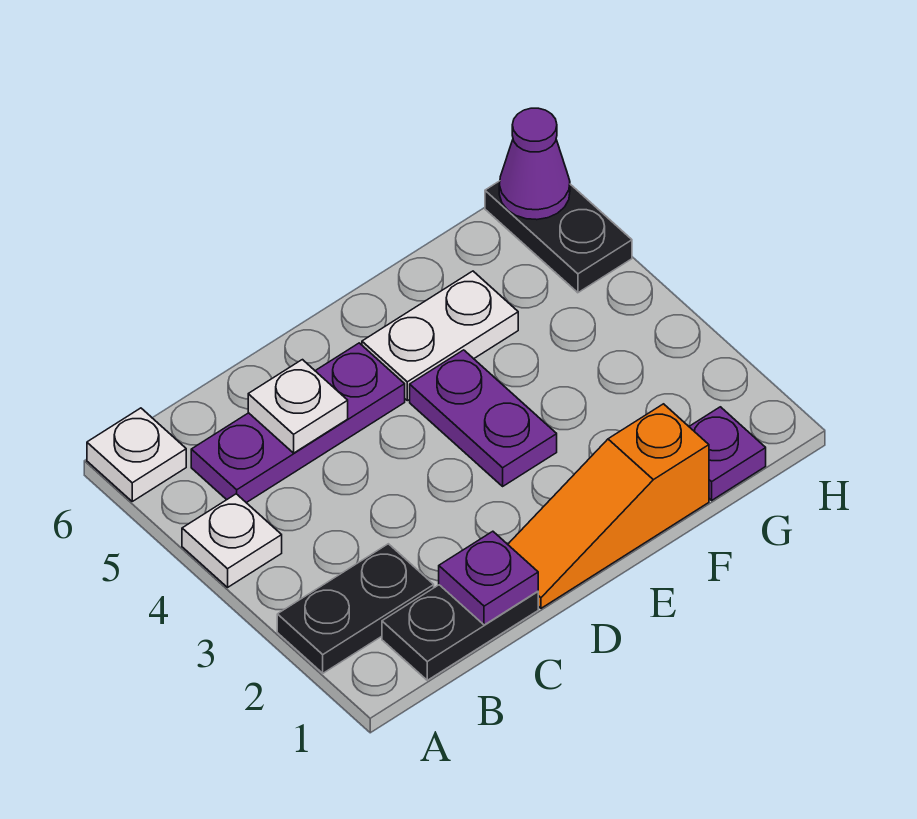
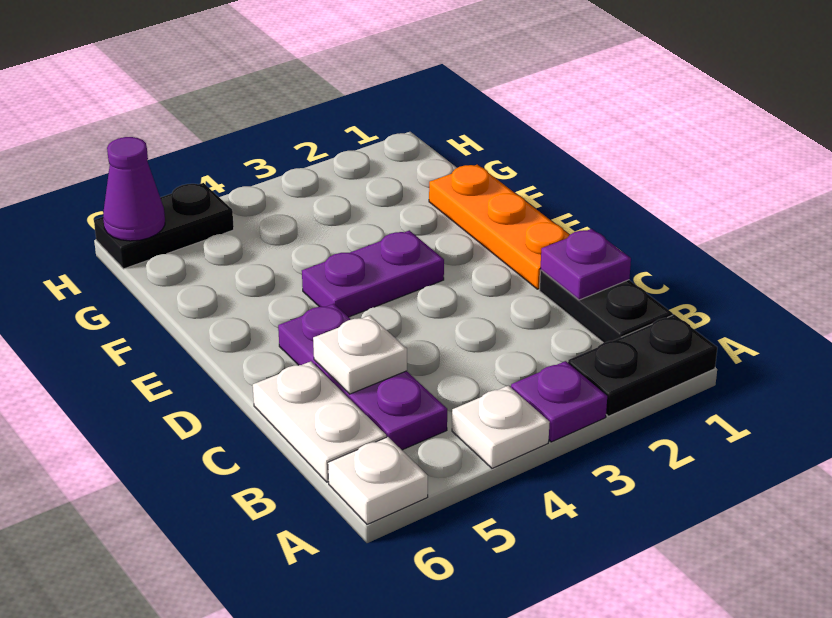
black 1x2 plate [277,544,434,673] -> black 1x2 plate turned to [568,315,717,416]
orange 1x3 slope [508,404,709,608] -> orange 1x3 plate [429,165,569,289]
white 1x2 plate [362,271,518,401] -> white 1x2 plate moved to [253,361,386,482]
purple 1x1 plate [689,407,766,500] -> purple 1x1 plate moved to [511,361,607,442]

